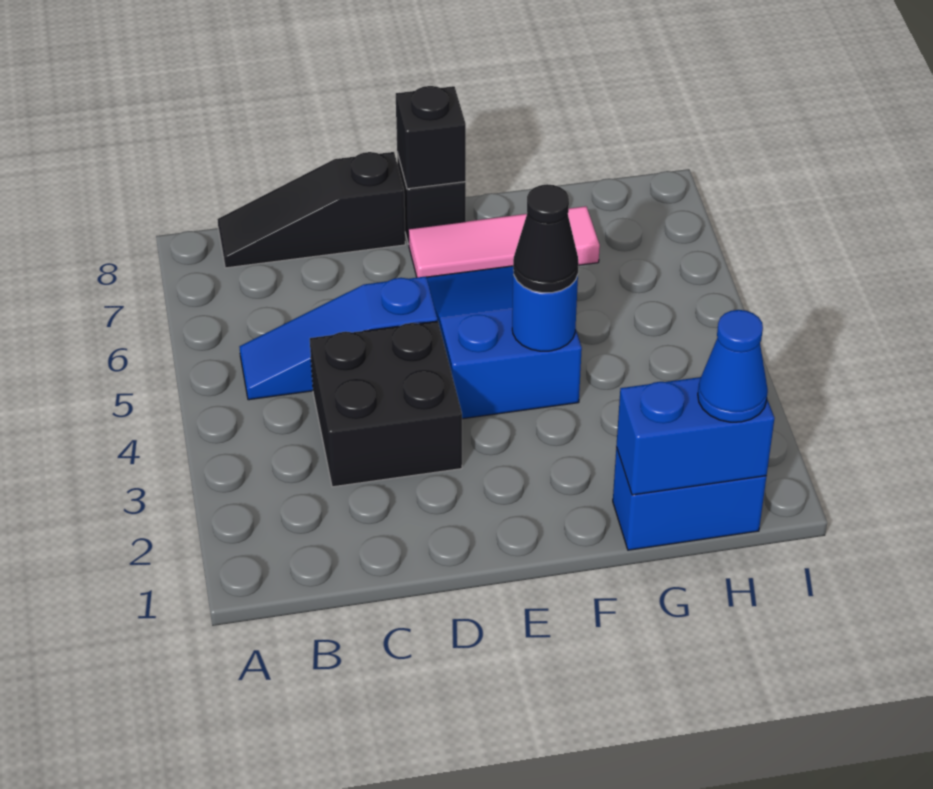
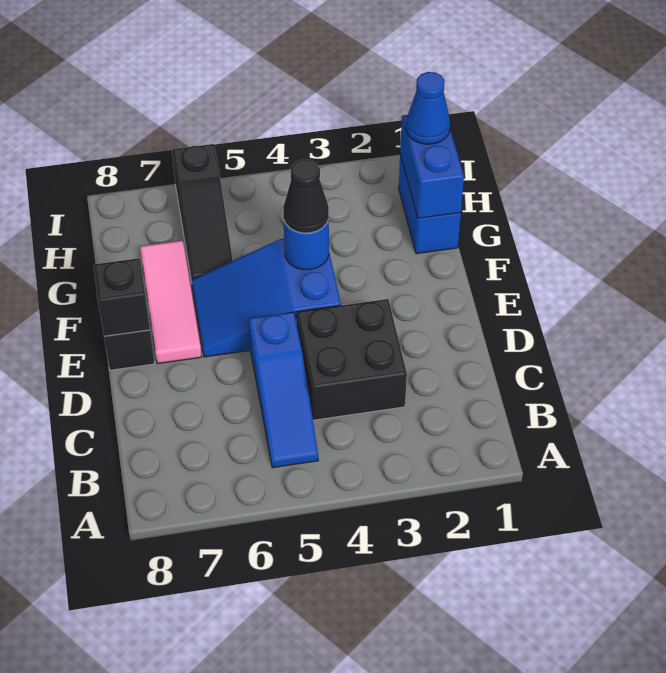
black 1x3 slope [217,152,405,268] -> black 1x3 slope moved to [172,144,233,282]

